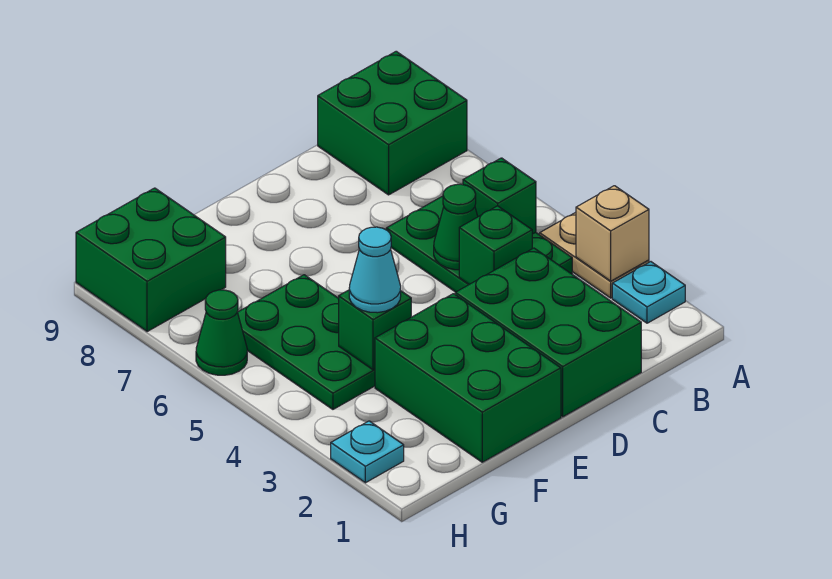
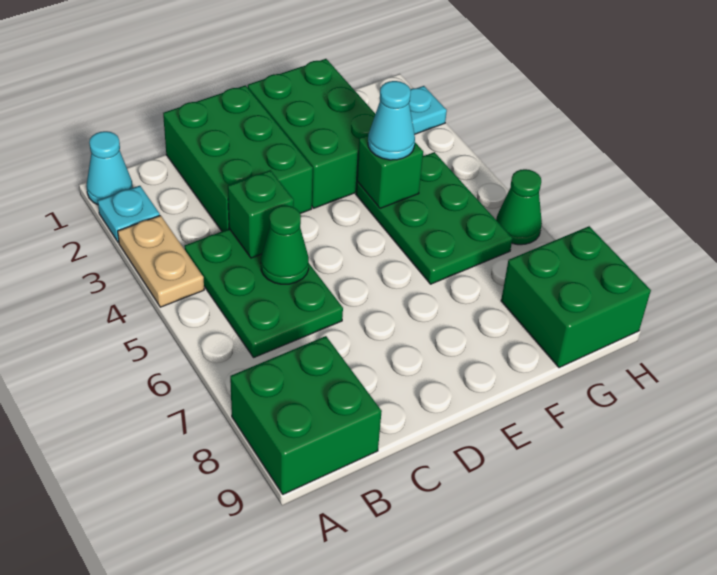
none -> cyan 1x1 cone [86,131,133,205]
tan 1x1 brick [576,186,649,281] -> none
green 1x1 brick [463,158,536,234] -> none

